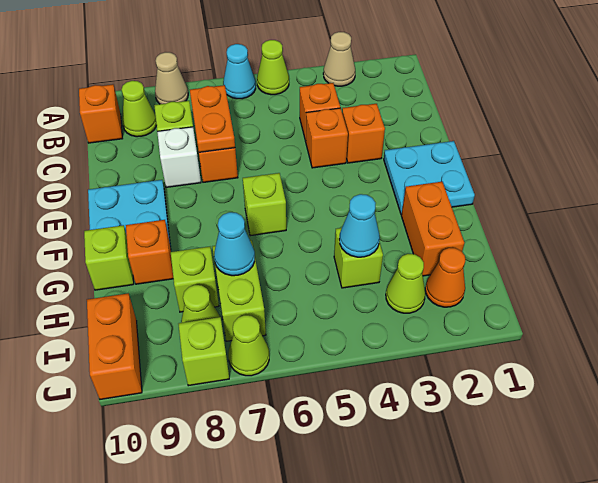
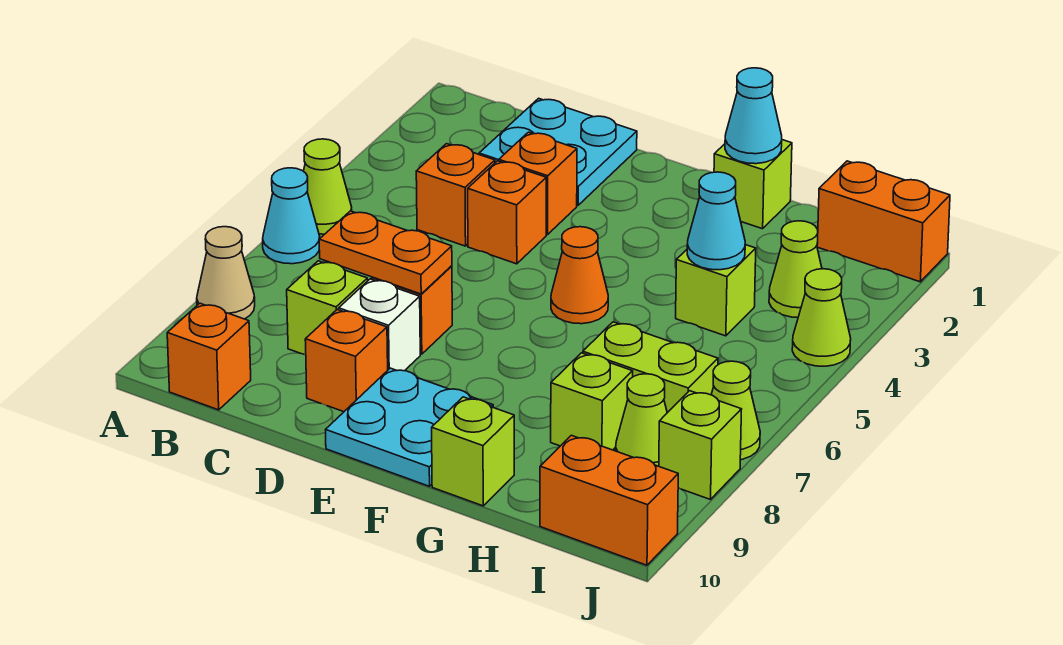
tan 1x1 cone [323,32,355,86] -> none
lime 1x1 cone [122,81,157,137] -> lime 1x1 cone moved to [792,269,851,366]
cyan 2x2 plate [384,141,475,214] -> cyan 2x2 plate moved to [479,98,637,205]
lime 1x1 brick [243,173,286,236] -> lime 1x1 brick moved to [714,140,792,229]
orange 1x2 brick [401,182,464,276] -> orange 1x2 brick moved to [817,161,950,282]
orange 1x1 brick [126,220,173,284] -> orange 1x1 brick moved to [305,310,388,412]
cyan 1x1 cone [214,212,255,276] -> cyan 1x1 cone moved to [725,68,782,164]
orange 1x1 cone [425,248,465,307] -> orange 1x1 cone moved to [551,227,608,324]

